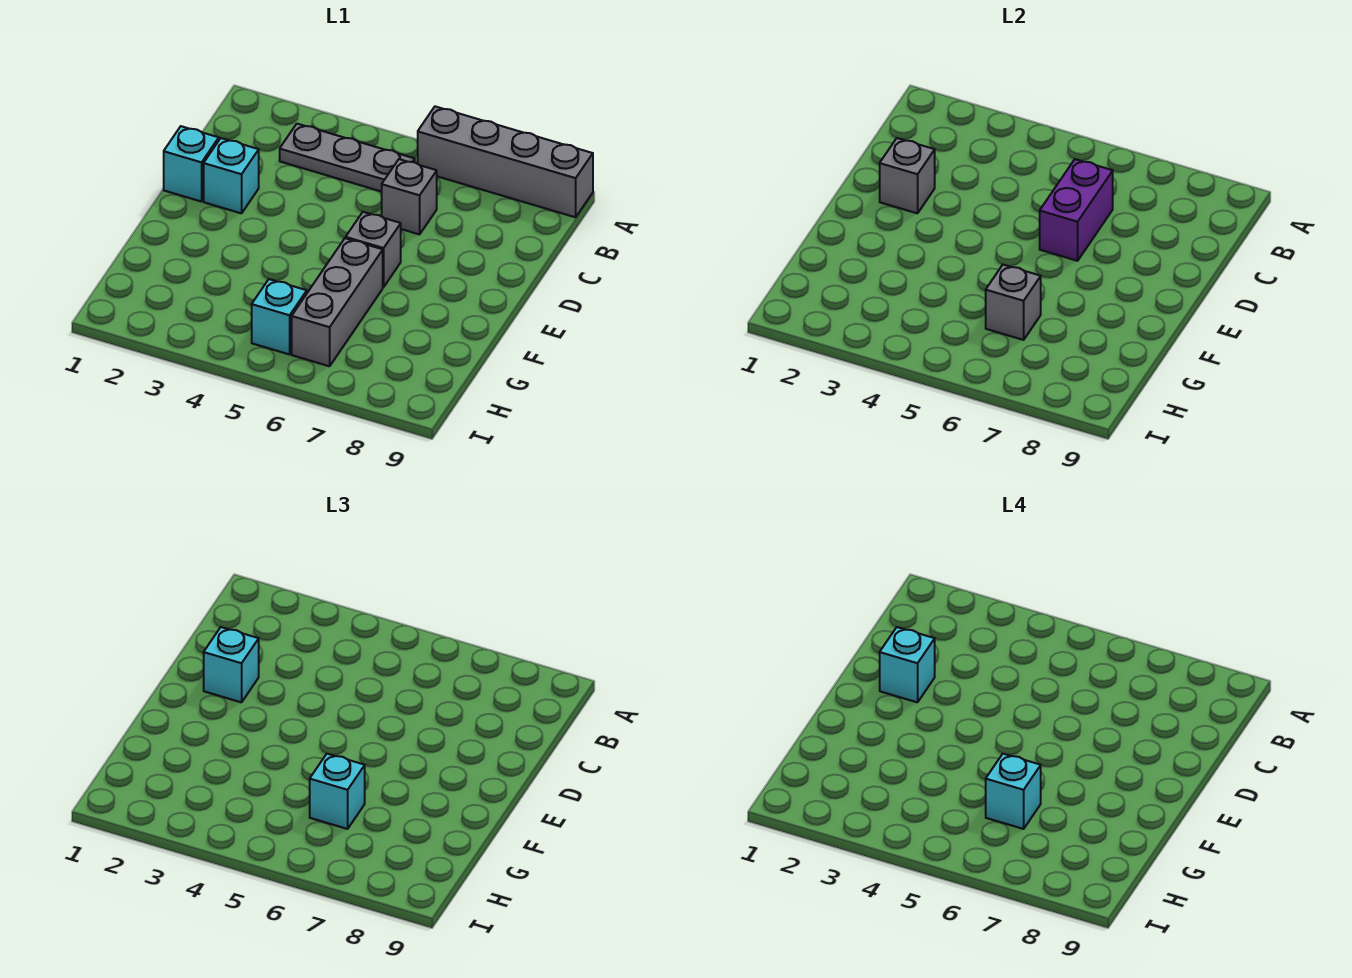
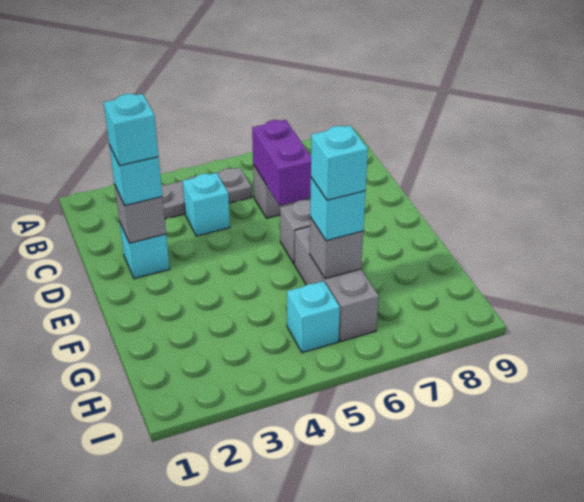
grey 1x4 brick [418,106,593,217] -> none
cyan 1x1 brick [164,126,219,202] -> cyan 1x1 brick moved to [183,173,230,236]

